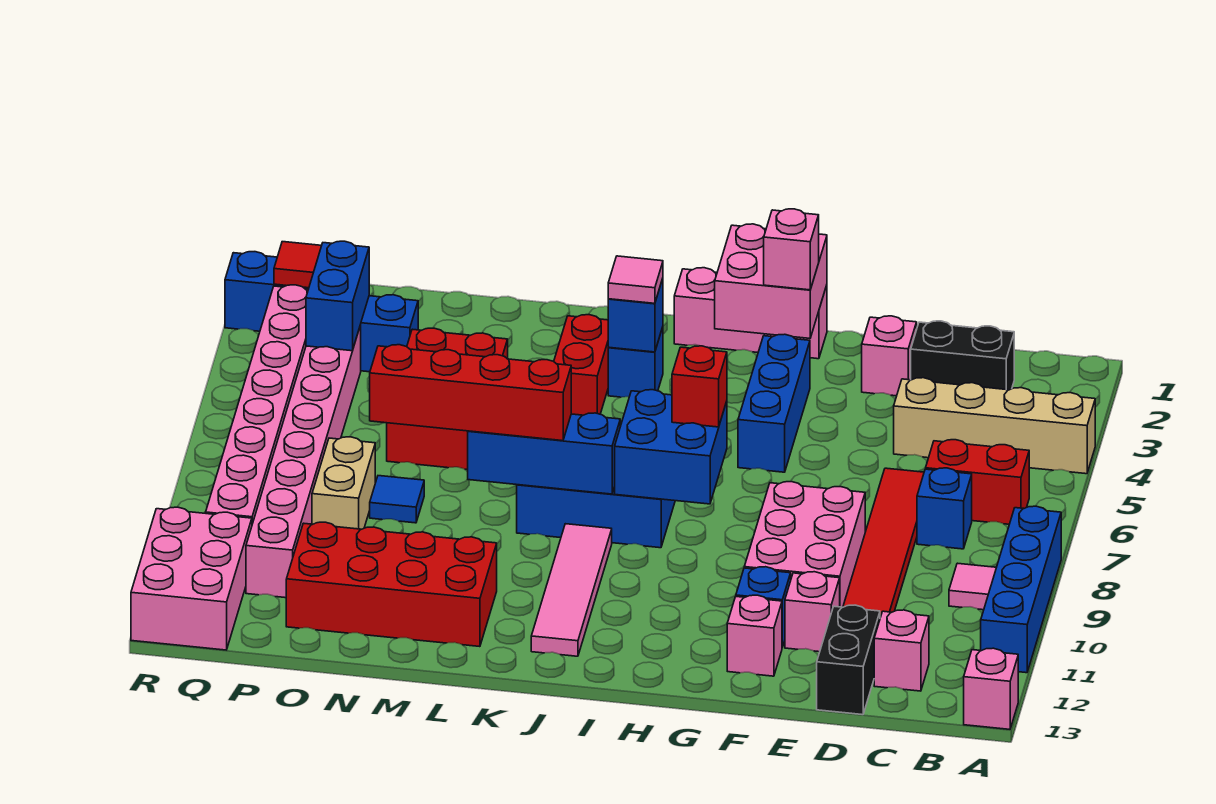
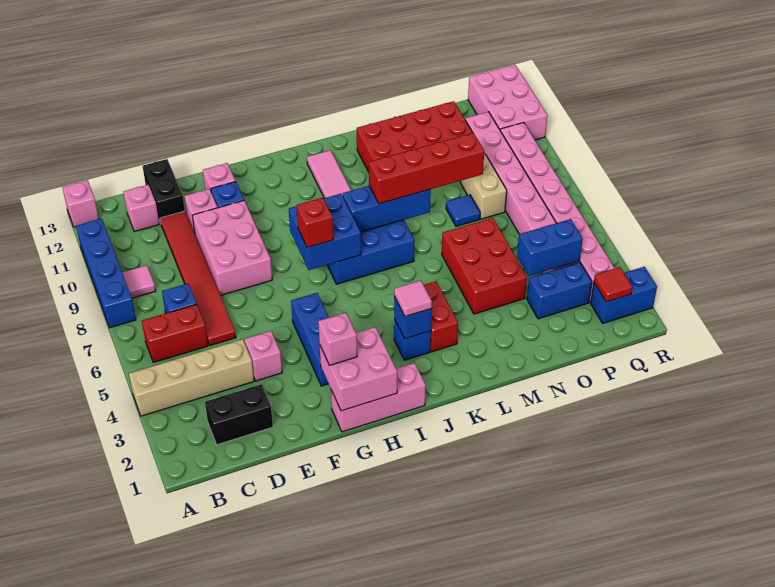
pink 1x1 brick [862,316,917,396] -> pink 1x1 brick moved to [244,331,282,381]
blue 1x2 brick [306,241,369,351] -> blue 1x2 brick turned to [517,219,583,276]

